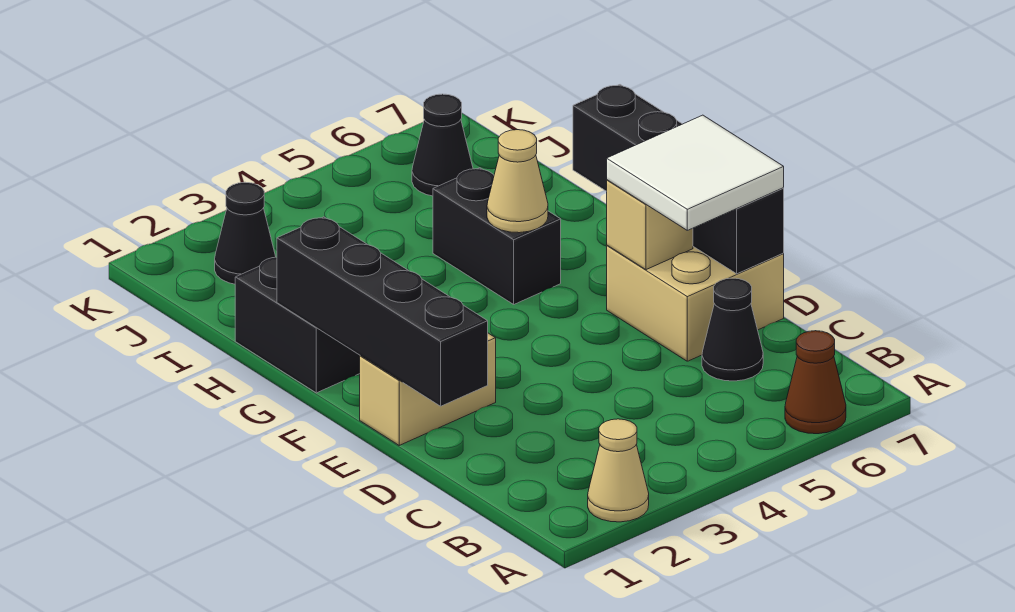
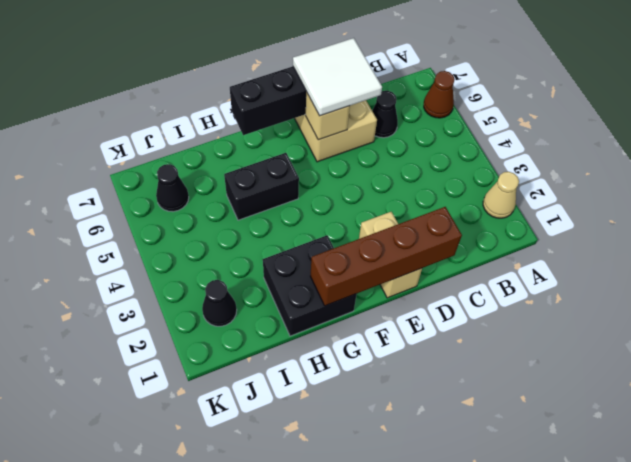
black 1x4 brick [277,217,488,406] -> brown 1x4 brick [310,207,462,306]
tan 1x1 cone [487,130,548,233] -> none

